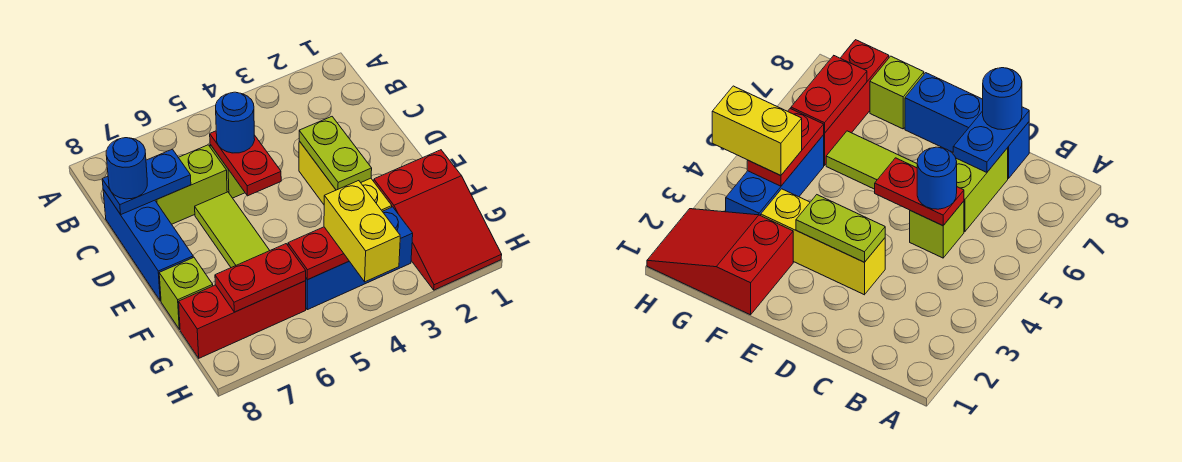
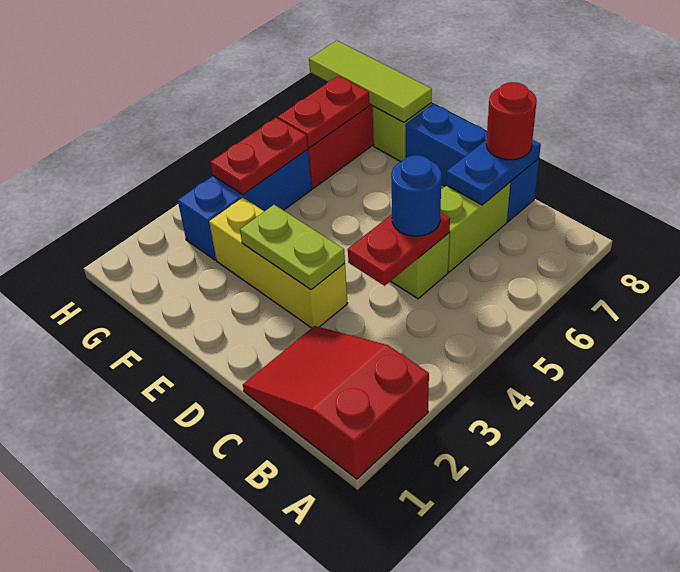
red 1x2 plate [210,131,281,196] -> red 1x2 plate turned to [348,213,450,286]
blue 1x1 round brick [106,138,147,199] -> red 1x1 round brick [486,82,537,160]
lime 1x3 tile [195,192,270,268] -> lime 1x3 tile moved to [309,41,432,122]
red 2x3 slope [374,150,502,290] -> red 2x3 slope moved to [243,326,429,479]
yellow 1x2 brick [324,181,400,282] -> none

